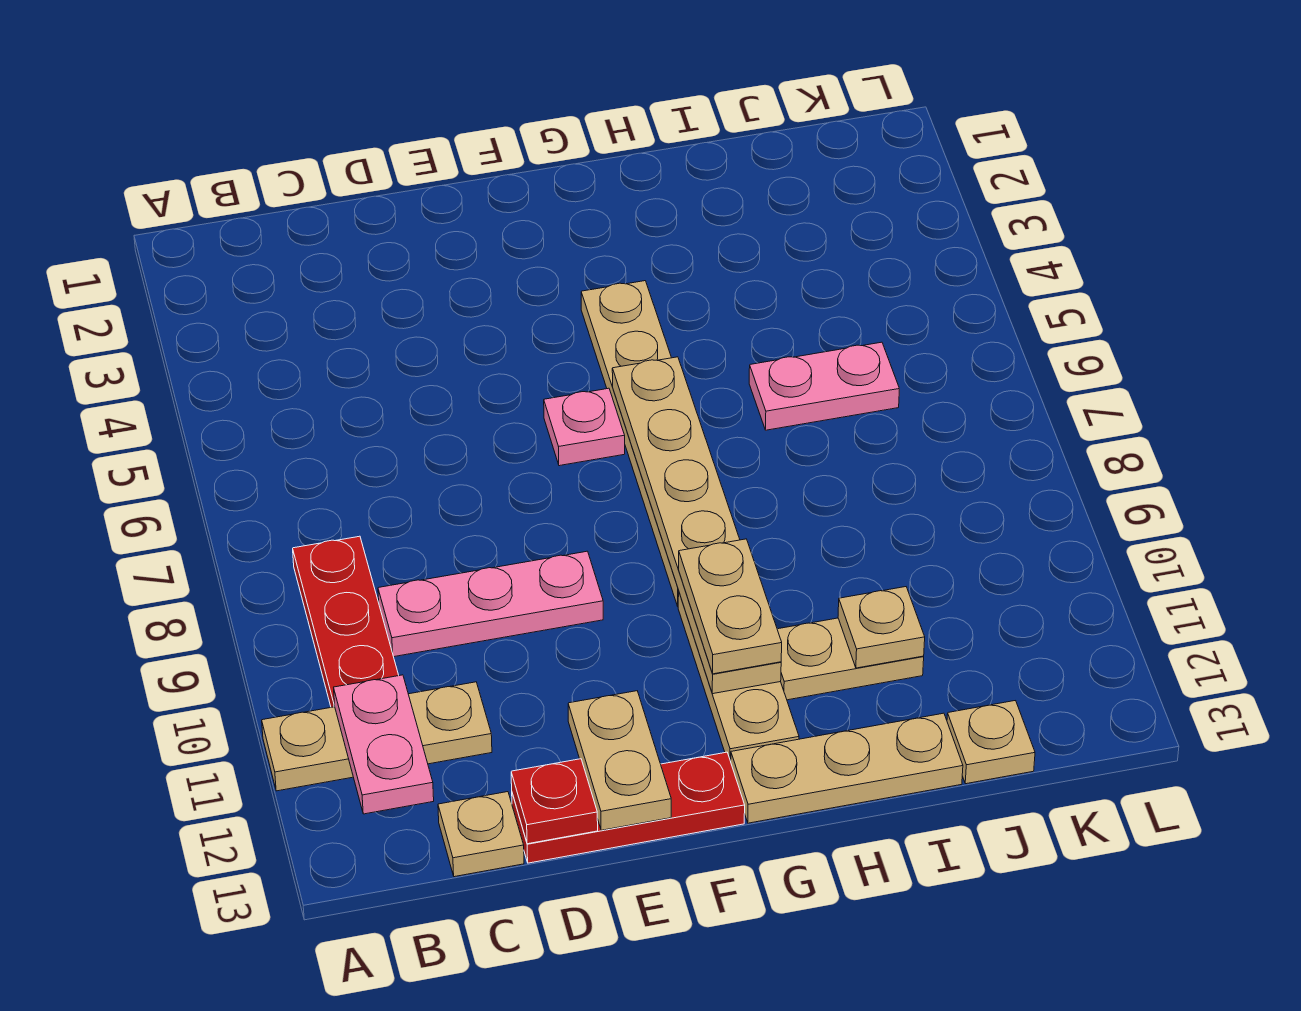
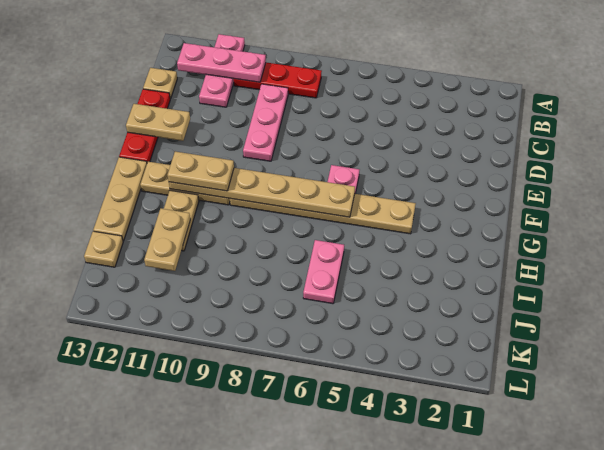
tan 1x3 plate [262,682,492,791] -> pink 1x3 plate [199,34,245,107]
pink 1x2 plate [334,675,434,814] -> pink 1x3 plate [177,43,266,82]
red 1x1 plate [511,759,598,844] -> none
tan 1x1 plate [838,587,925,668] -> tan 1x2 plate [144,208,190,271]

